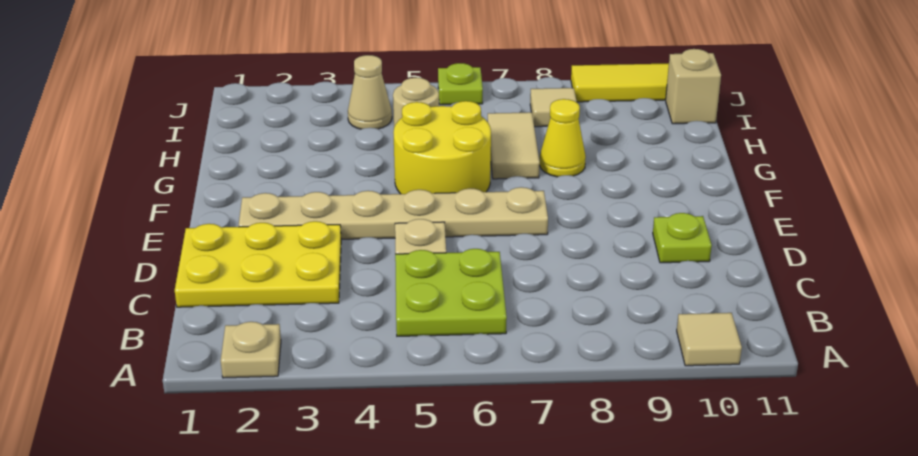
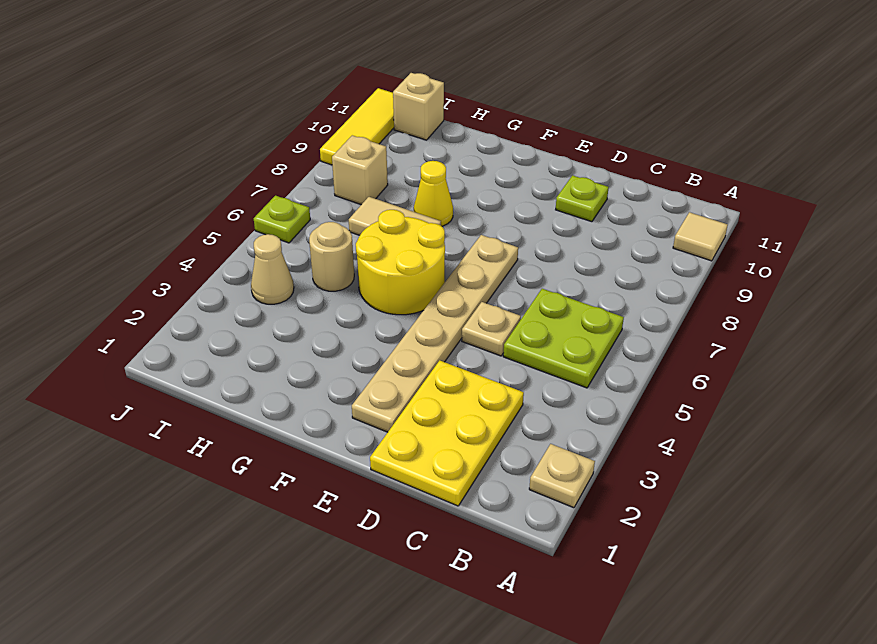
tan 1x1 tile [530,88,577,127] -> tan 1x1 brick [332,135,388,205]

